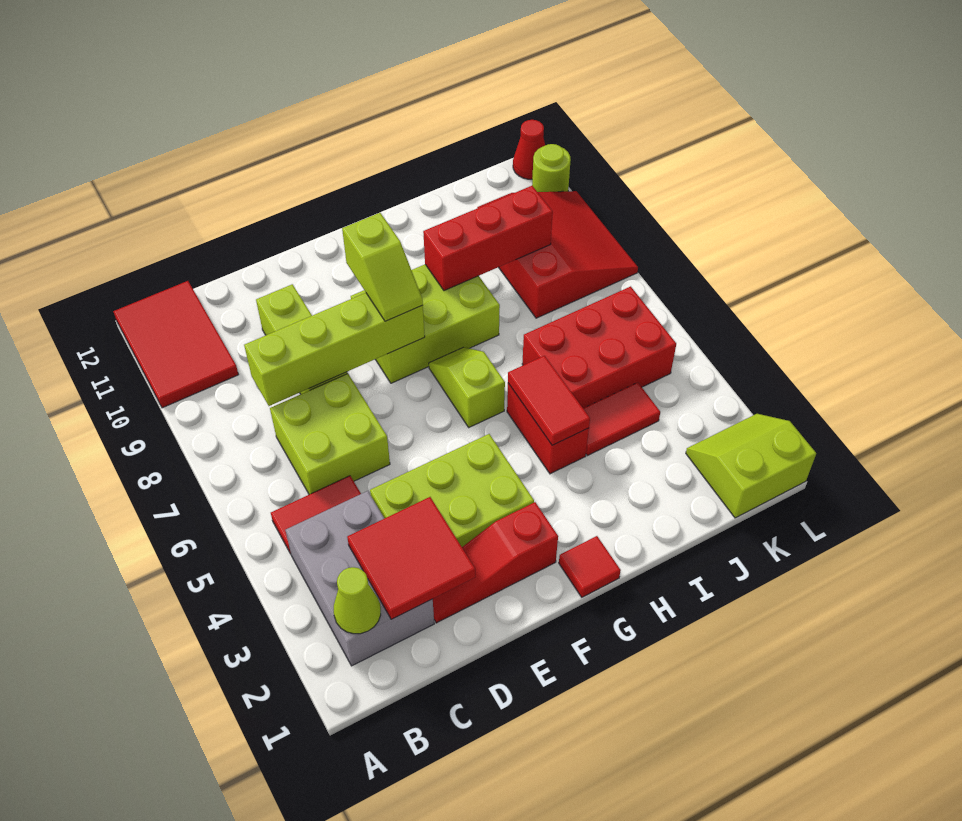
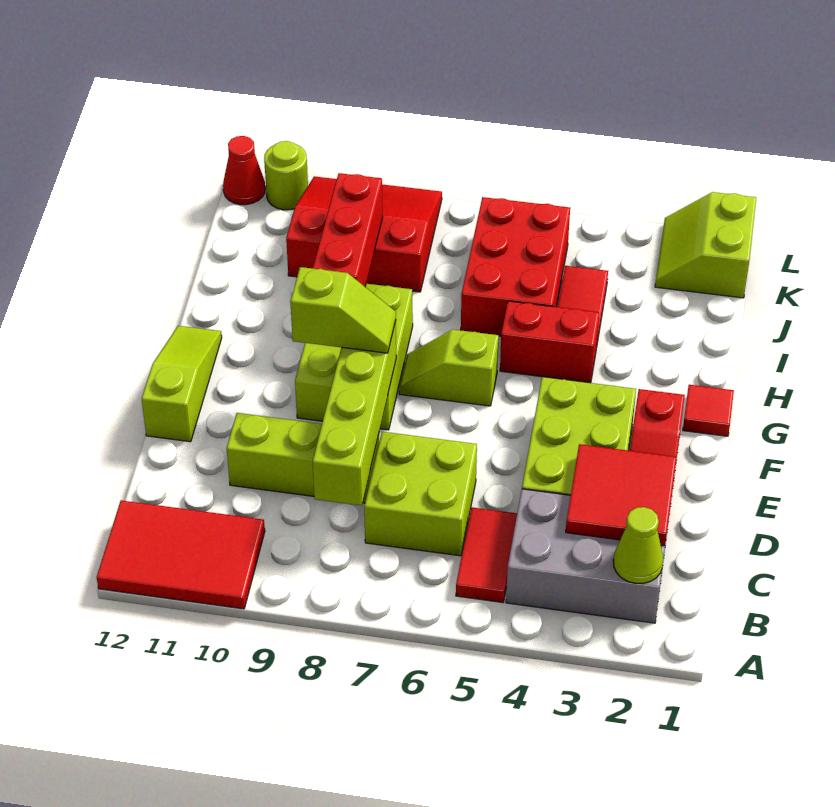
none -> lime 1x3 slope [142,326,222,442]
red 1x2 tile [508,356,590,445] -> none

